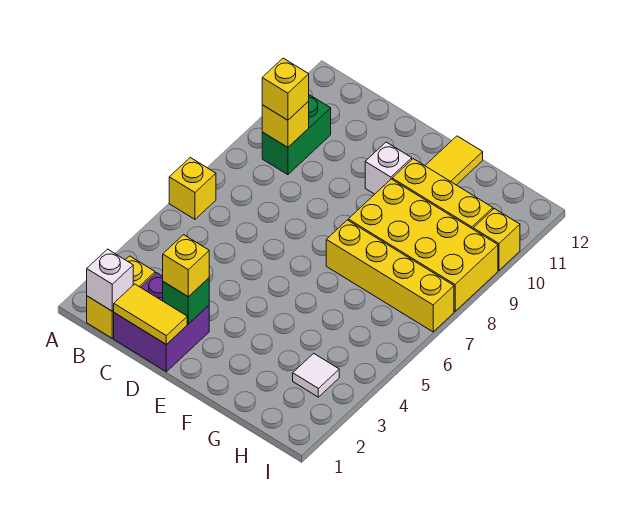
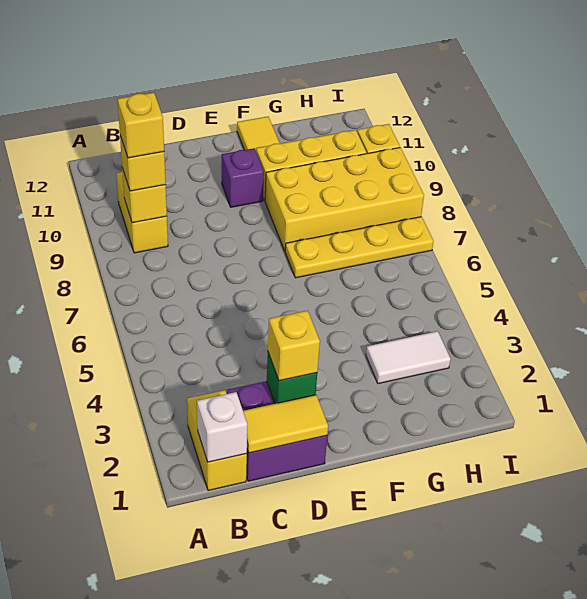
yellow 1x1 brick [169,158,216,219] -> yellow 1x1 brick moved to [118,93,164,158]
green 1x2 brick [262,95,331,175] -> yellow 1x2 brick [117,172,168,253]
white 1x1 brick [365,142,412,194] -> purple 1x1 brick [222,148,264,207]
yellow 1x4 brick [326,220,454,332] -> yellow 1x4 plate [285,217,433,278]
white 1x1 tile [293,353,339,397] -> white 1x2 tile [366,331,451,384]

